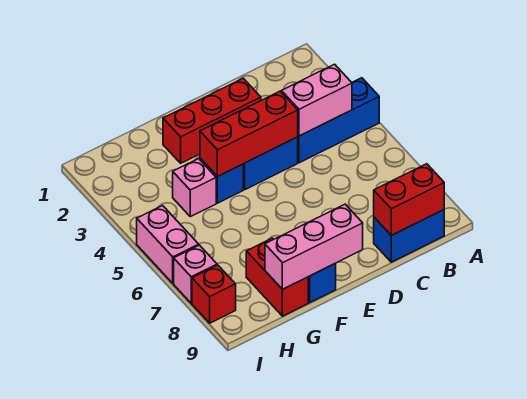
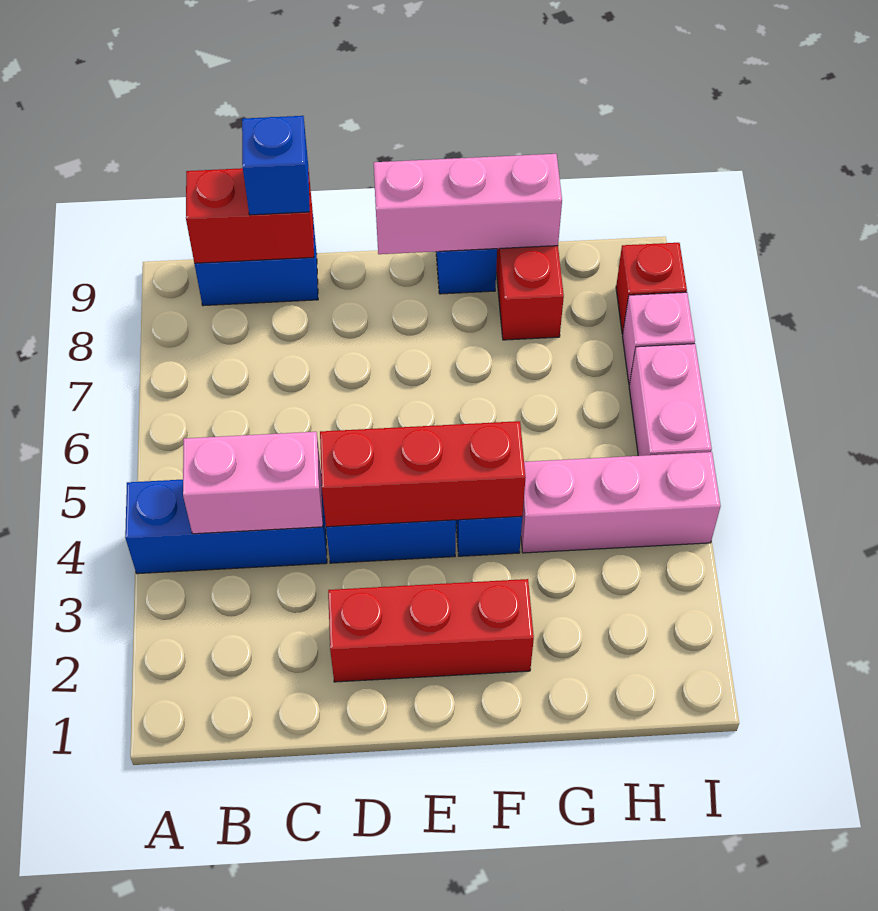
none -> blue 1x1 brick [242,116,310,215]
pink 1x1 brick [173,159,216,217] -> pink 1x3 brick [521,452,721,553]

